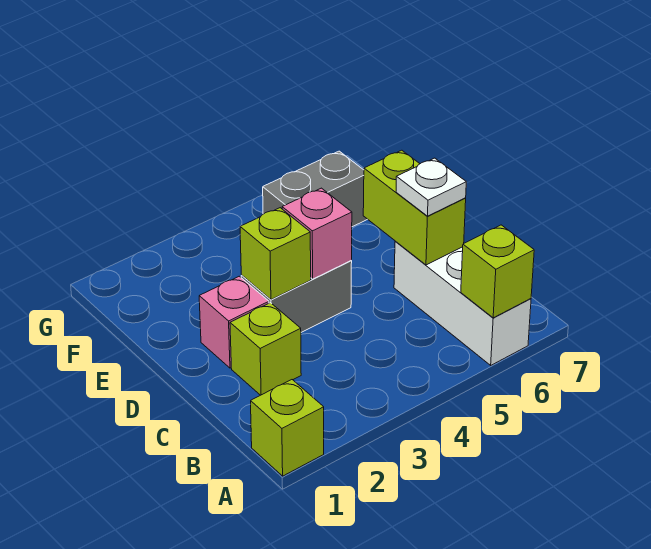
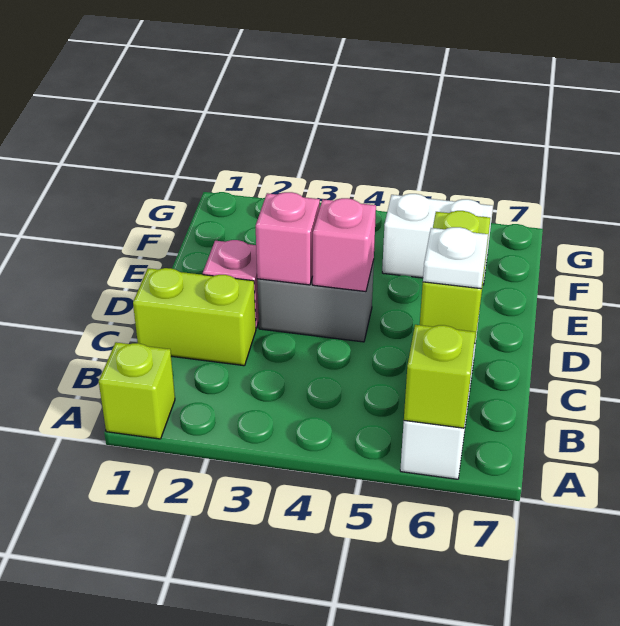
lime 1x1 brick [230,303,301,395] -> lime 1x2 brick [133,268,256,366]
lime 1x1 brick [240,208,311,300] -> pink 1x1 brick [256,192,320,285]
grey 1x2 brick [263,151,367,227] -> white 1x2 brick [382,194,493,285]

